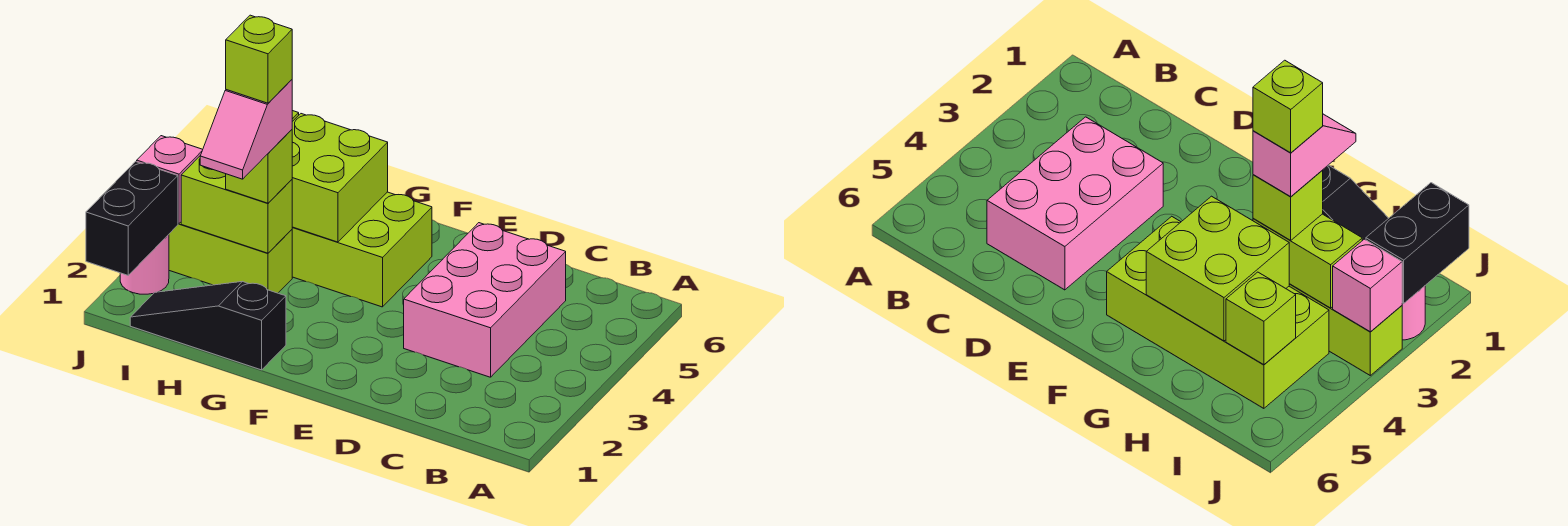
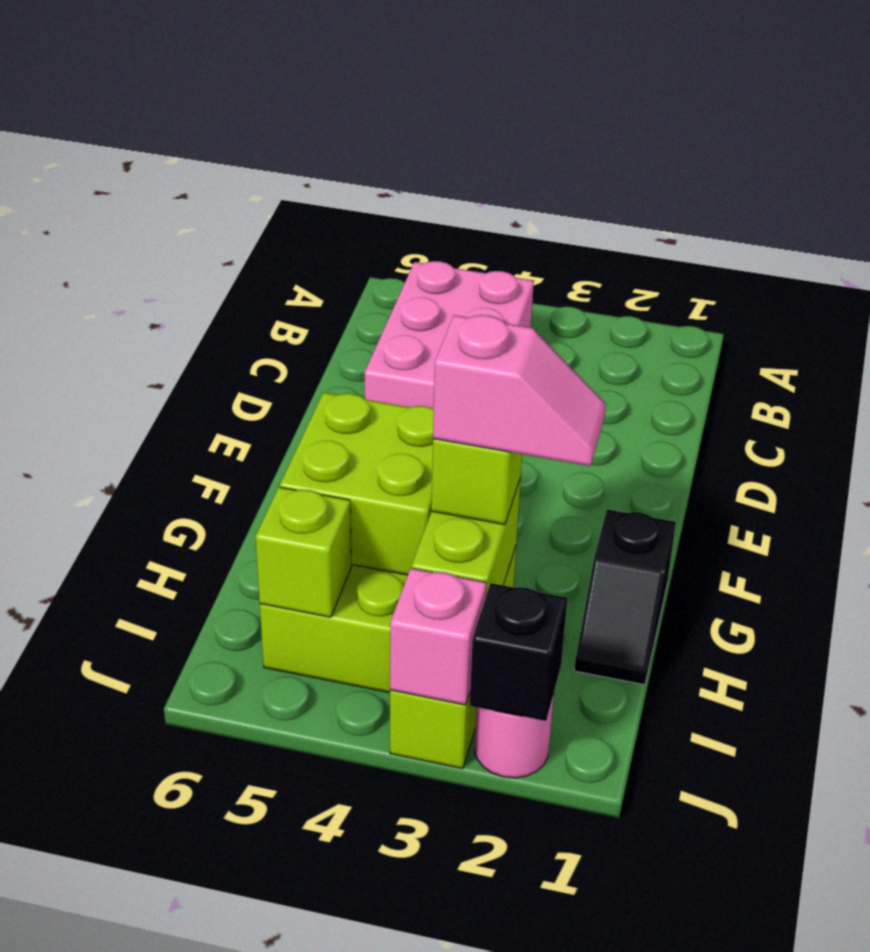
pink 2x3 brick [404,223,566,377] -> pink 2x3 brick turned to [365,261,534,409]
black 1x3 slope [130,281,286,370] -> black 1x2 slope [574,510,676,685]
lime 1x1 brick [226,15,292,103] -> none
black 1x2 brick [86,162,178,275] -> black 1x1 brick [470,583,567,721]

